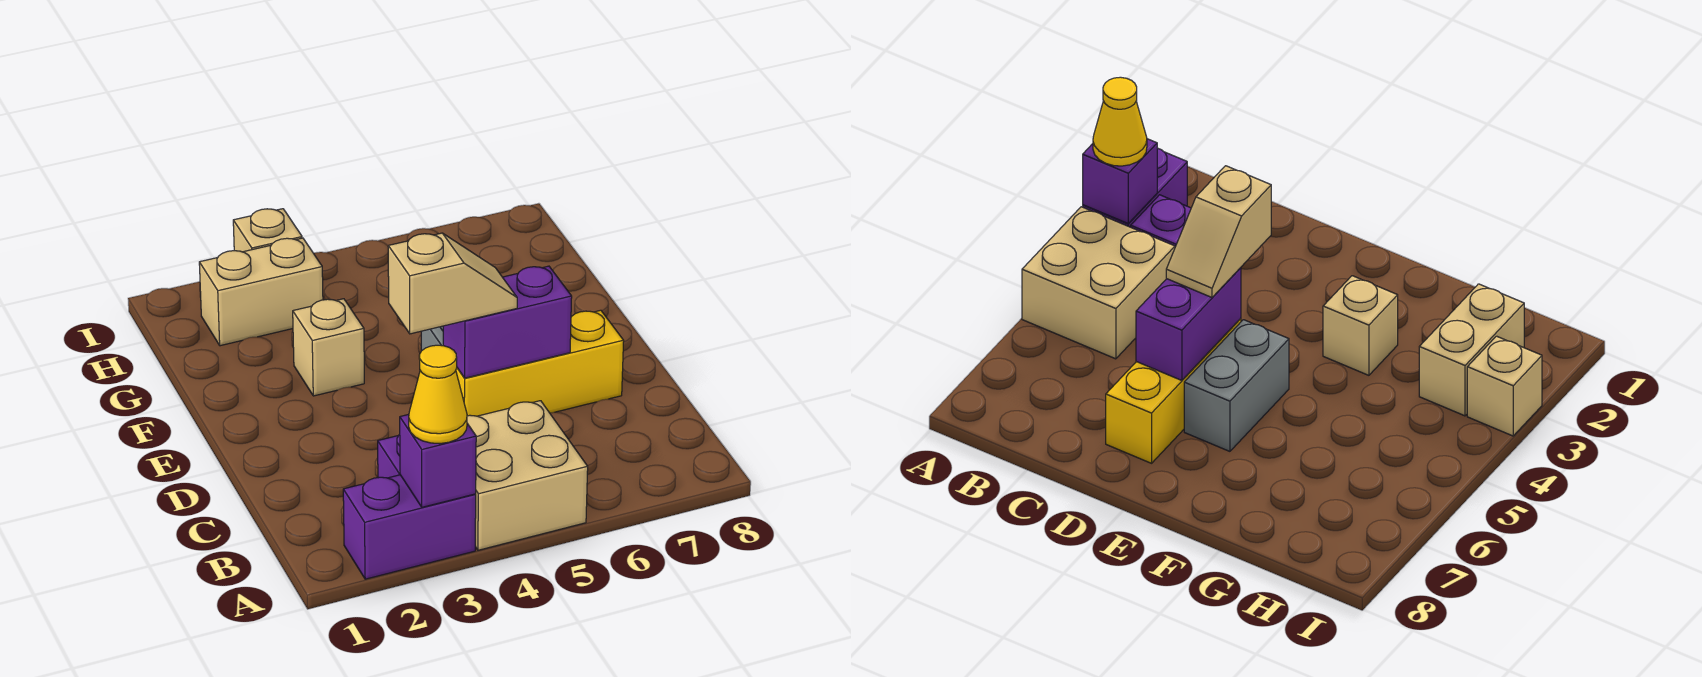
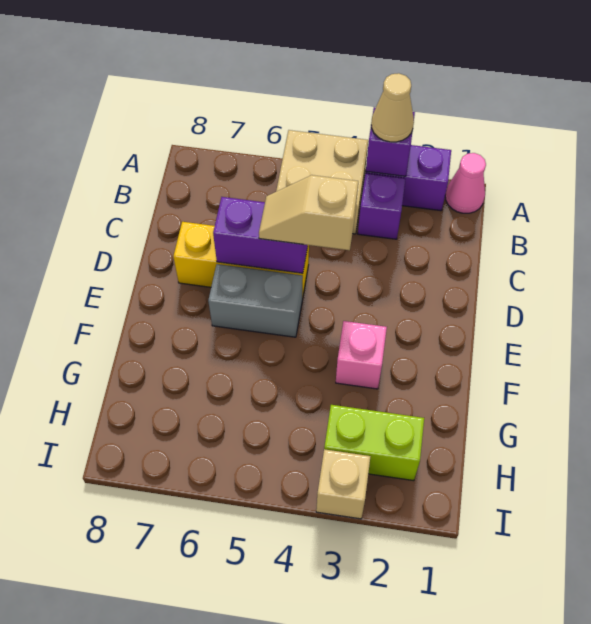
none -> pink 1x1 cone [445,153,486,213]
yellow 1x1 cone [409,345,467,444] -> tan 1x1 cone [371,73,414,142]
tan 1x1 brick [293,299,364,396] -> pink 1x1 brick [336,321,387,389]
tan 1x2 brick [199,238,323,346] -> lime 1x2 brick [324,405,424,481]

